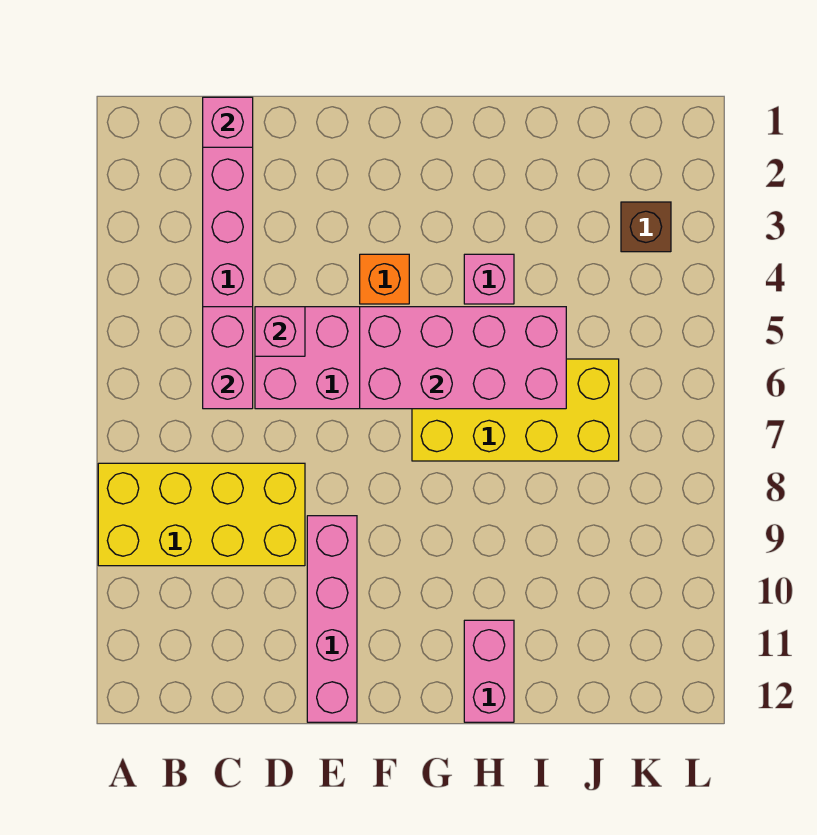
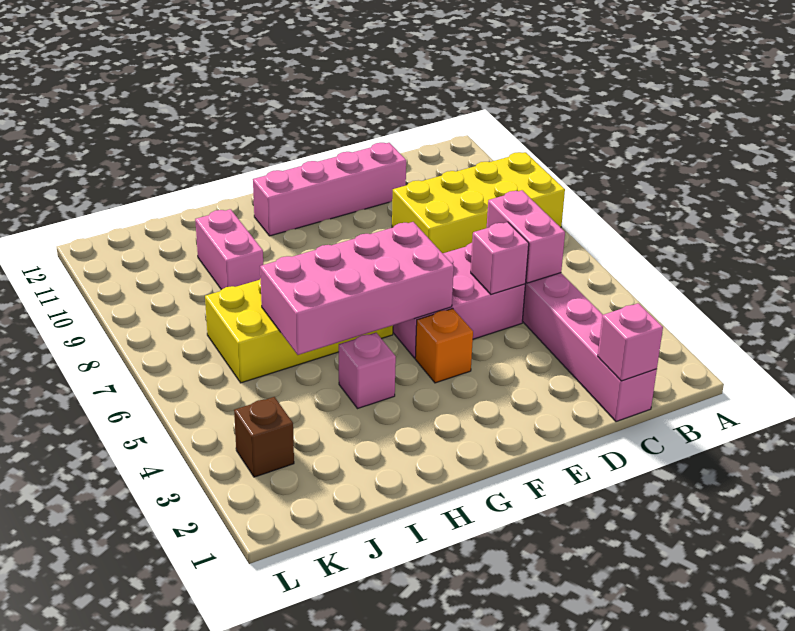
pink 1x4 brick [307,516,357,722] -> pink 1x4 brick turned to [253,143,406,236]
pink 1x2 brick [464,620,514,722] -> pink 1x2 brick moved to [195,209,263,290]

